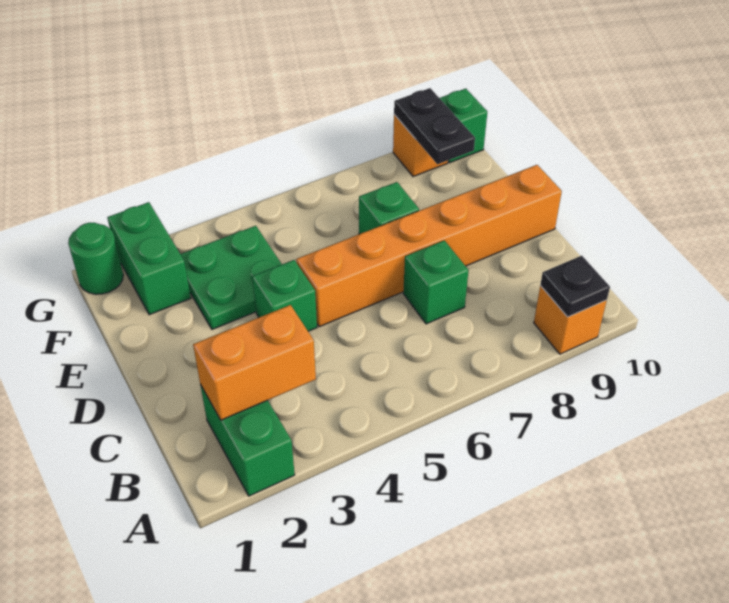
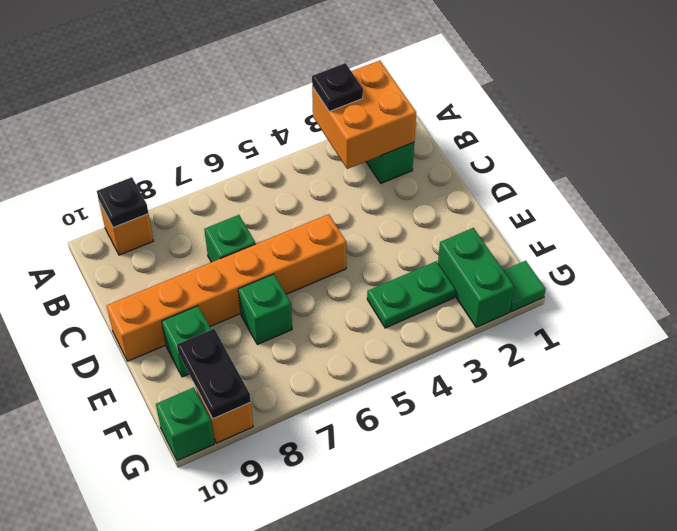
none -> black 1x1 plate [312,63,363,111]
orange 1x2 brick [193,305,316,420] -> orange 2x2 brick [312,61,416,169]
green 1x1 brick [252,260,317,331] -> green 1x1 brick moved to [162,306,211,377]
green 2x2 plate [181,226,282,329] -> green 1x2 plate [367,261,455,328]
green 1x1 round brick [68,223,123,294] -> green 1x1 tile [503,261,546,312]

